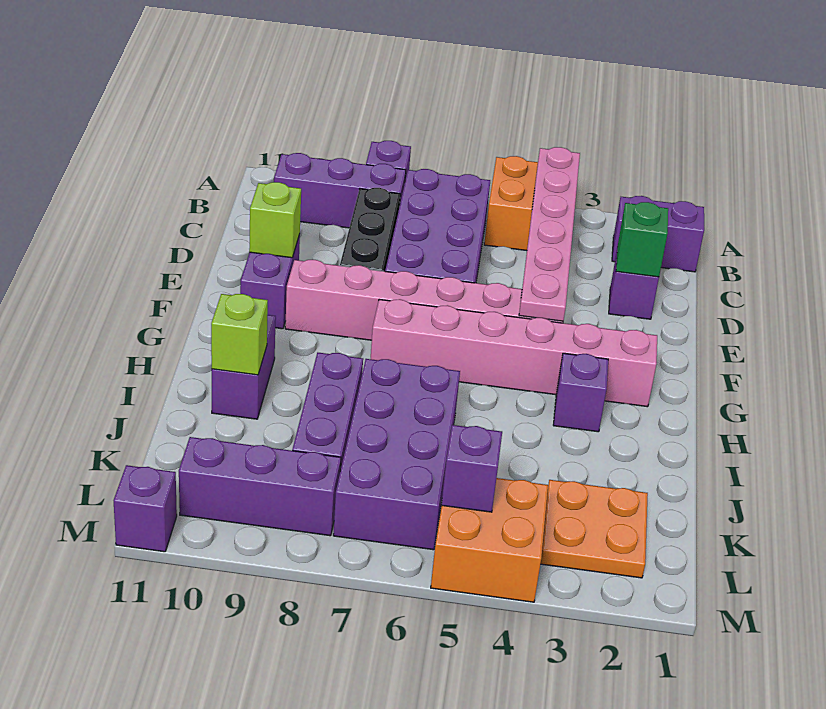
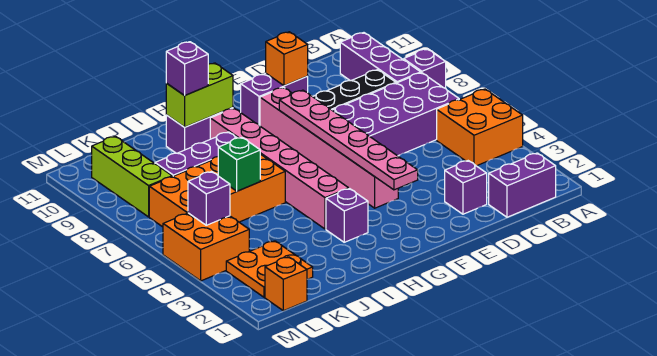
pink 1x6 plate [519,147,580,321] -> pink 1x6 plate turned to [279,90,418,190]
purple 1x2 brick [612,196,704,272] -> purple 1x2 brick turned to [489,153,556,217]
green 1x1 brick [616,202,668,277] -> green 1x1 brick moved to [218,138,260,191]
lime 1x1 brick [249,182,301,258] -> orange 1x1 brick [266,32,308,86]
pink 1x6 brick [371,299,657,407] -> pink 1x6 brick moved to [210,108,349,229]
purple 2x4 brick [333,359,460,550] -> orange 2x4 brick [149,154,285,227]
lime 1x1 brick [211,294,268,375] -> lime 1x2 brick [166,63,233,127]
none -> orange 1x1 brick [265,257,307,311]
purple 1x3 brick [179,437,341,536] -> lime 1x3 brick [92,136,172,217]
purple 1x1 brick [113,465,177,552] -> purple 1x1 brick moved to [166,42,208,96]

